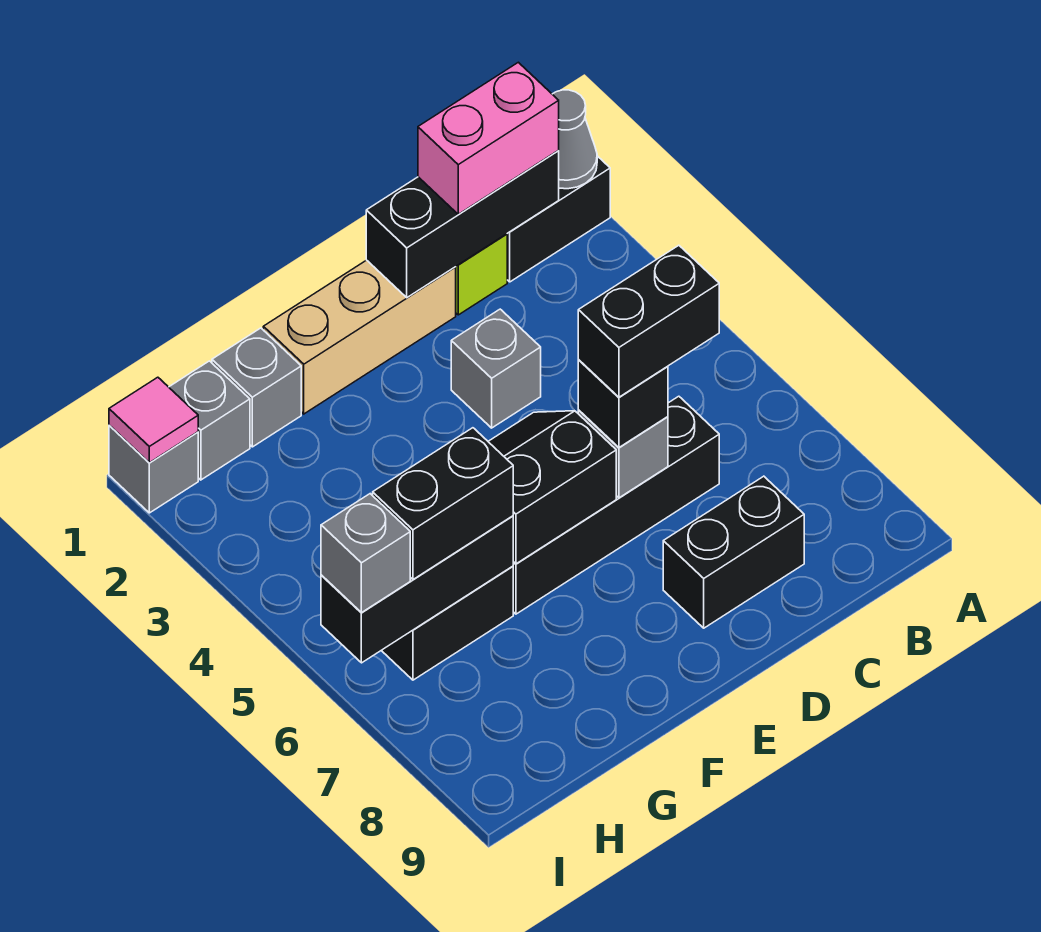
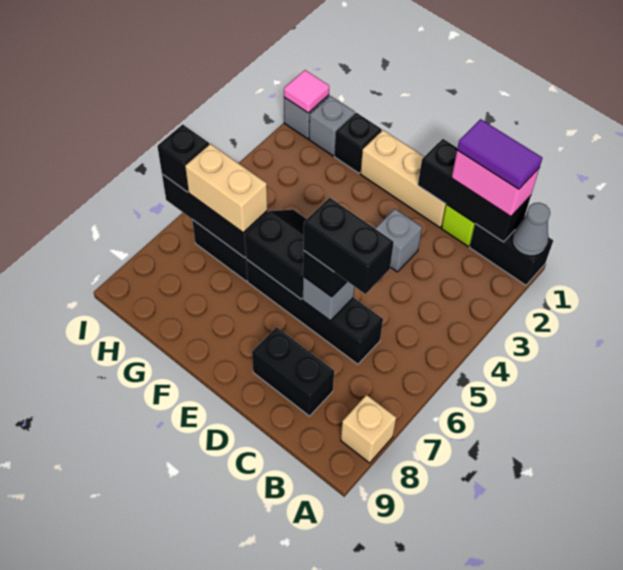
none -> tan 1x1 brick [341,395,396,463]
none -> purple 1x2 tile [457,119,542,189]
grey 1x1 brick [212,328,301,447] -> black 1x1 brick [335,113,382,173]
black 1x2 brick [373,428,513,579] -> tan 1x2 brick [185,144,267,233]
grey 1x1 brick [321,494,410,613] -> black 1x1 brick [157,124,209,192]

